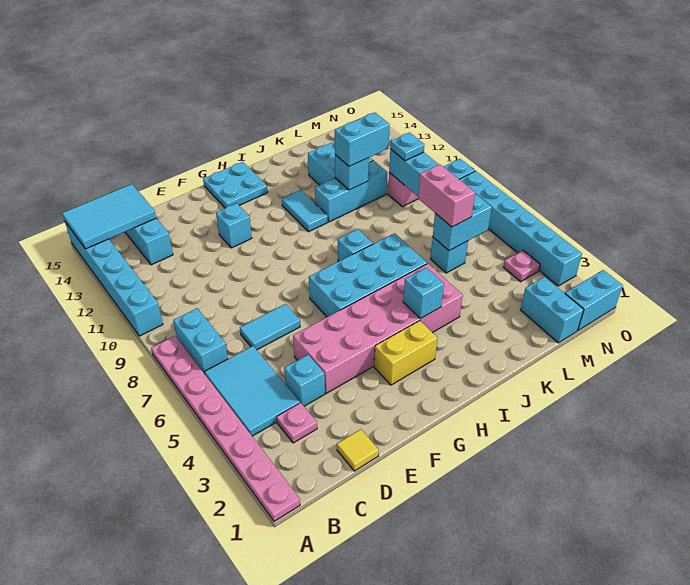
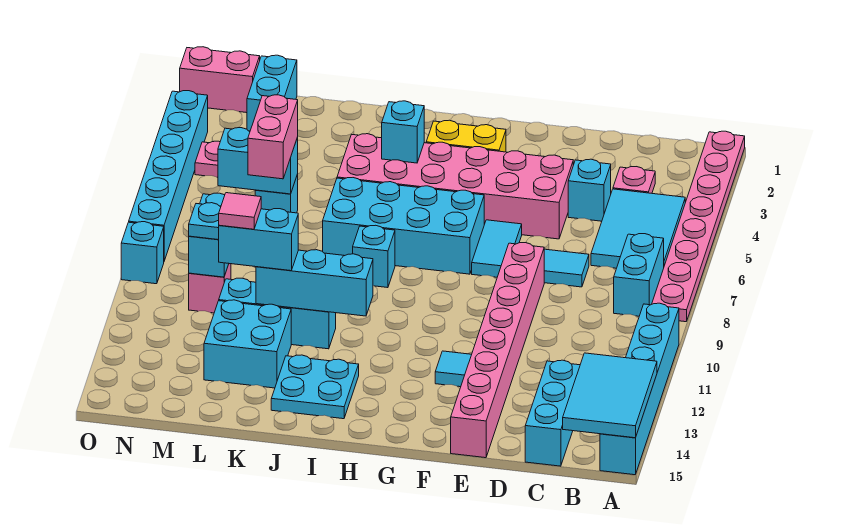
cyan 2x3 tile [62,184,156,249] -> cyan 2x3 tile turned to [563,353,657,438]
yellow 1x1 tile [337,429,379,471] -> none
none -> pink 1x8 brick [451,243,544,458]
cyan 1x1 brick [216,203,252,248] -> cyan 1x1 tile [435,351,472,387]
cyan 2x2 plate [203,162,268,208] -> cyan 2x2 plate moved to [271,355,359,419]
cyan 1x2 tile [282,190,328,232] -> cyan 1x2 tile moved to [472,220,522,277]
cyan 1x1 brick [335,155,369,190] -> cyan 1x3 brick [256,250,373,316]
none -> pink 1x1 tile [219,193,261,229]
cyan 1x2 brick [565,270,623,330] -> pink 1x2 brick [180,47,260,113]

